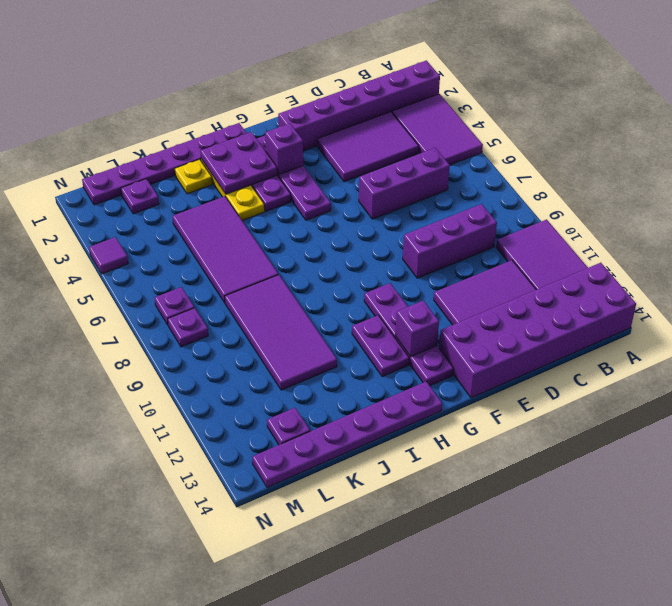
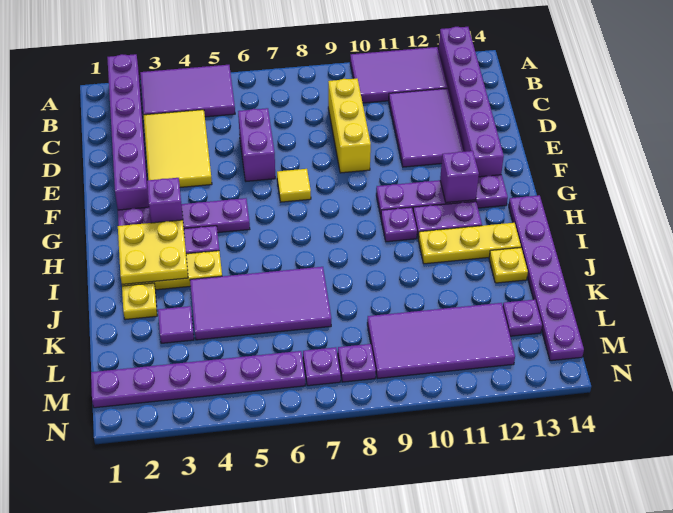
purple 2x6 brick [439,263,636,398] -> purple 1x6 brick [439,27,504,177]
purple 2x3 tile [317,112,419,182] -> yellow 2x3 tile [144,110,212,187]
purple 1x3 brick [359,148,450,219] -> purple 1x2 brick [238,108,275,181]
purple 1x3 brick [403,204,497,278] -> yellow 1x3 brick [328,78,371,173]
none -> yellow 1x1 tile [277,169,311,202]
purple 1x6 plate [82,123,247,205] -> purple 1x6 plate turned to [91,351,305,408]
purple 2x2 plate [200,132,277,194] -> yellow 2x2 plate [118,220,188,284]
none -> yellow 1x3 plate [418,223,521,264]
purple 2x4 tile [225,275,337,390] -> purple 2x4 tile moved to [367,303,515,379]
none -> yellow 1x1 plate [489,248,528,283]
purple 1x1 plate [121,179,159,214] -> purple 1x1 plate moved to [381,207,417,242]
purple 1x1 tile [89,237,128,274] -> purple 1x1 tile moved to [158,306,194,343]

